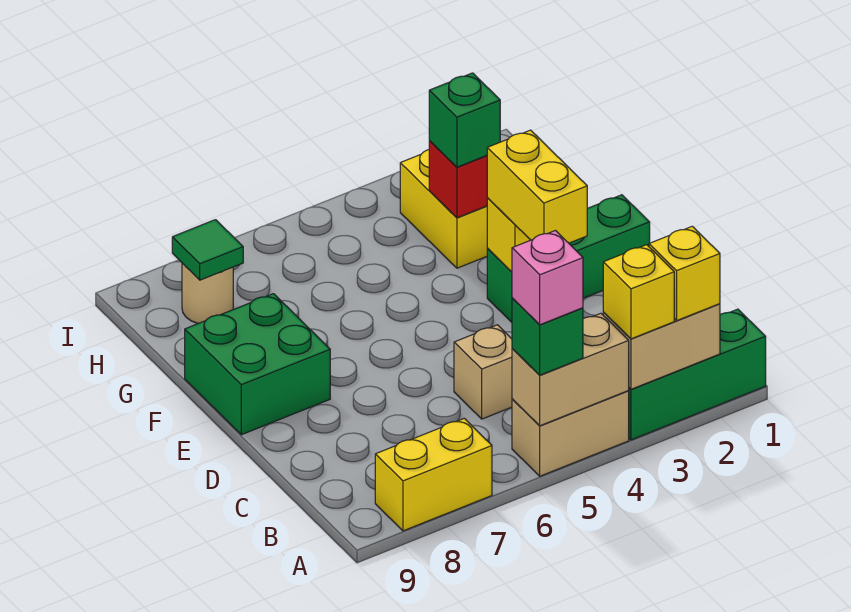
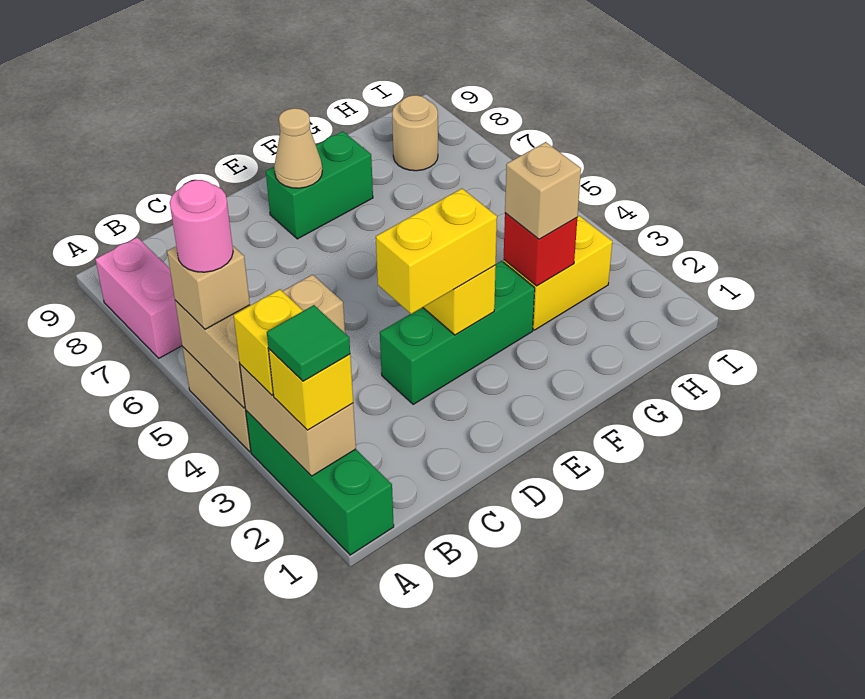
green 1x1 brick [512,298,583,375] -> tan 1x1 brick [167,245,250,329]
pink 1x1 brick [512,231,583,325] -> pink 1x1 round brick [170,180,233,272]
yellow 1x2 brick [375,418,492,531] -> pink 1x2 brick [95,237,182,358]
green 1x3 brick [487,195,650,322] -> green 1x3 brick turned to [380,261,535,404]
green 2x2 brick [185,294,330,435] -> green 1x2 brick [266,131,373,239]
none -> tan 1x1 cone [274,108,322,188]
green 1x1 brick [429,73,500,167] -> tan 1x1 brick [505,142,581,239]
green 1x1 tile [172,220,243,280] -> green 1x1 tile moved to [267,305,350,381]

